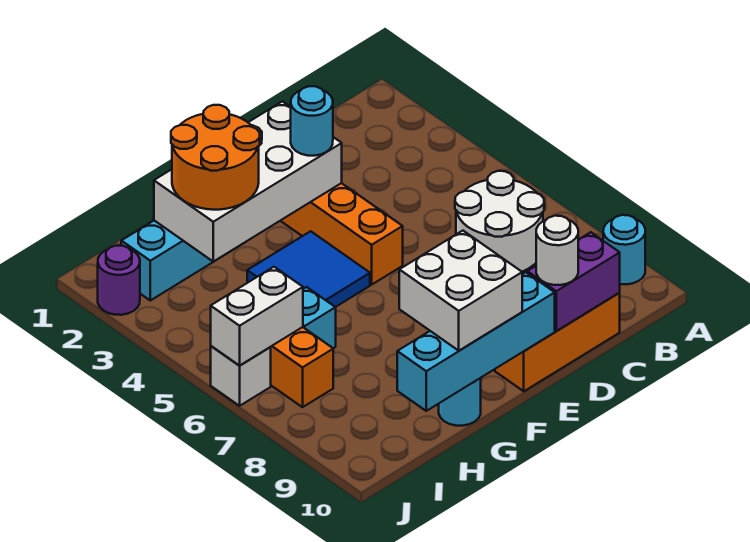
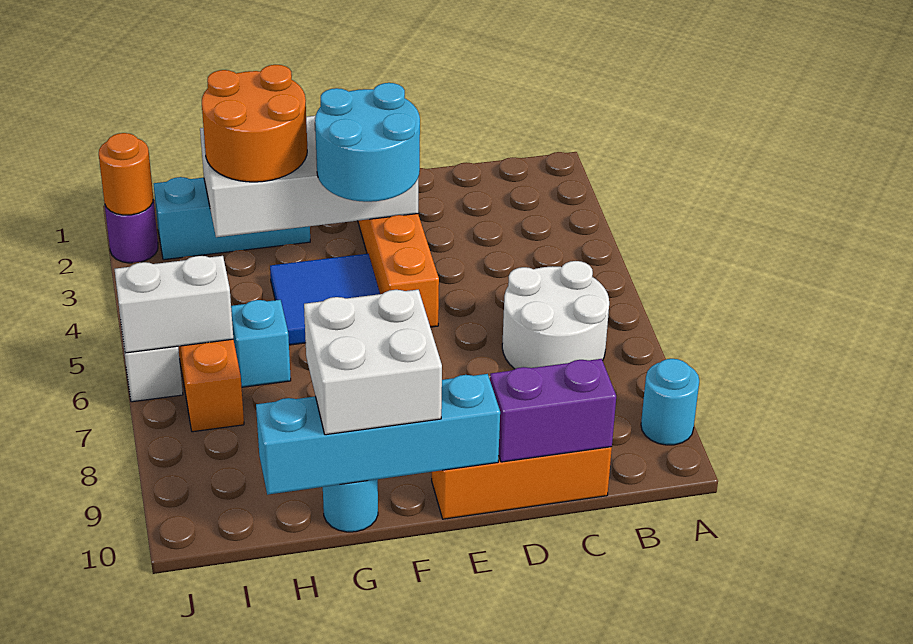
white 1x1 round brick [536,216,578,285] -> none
cyan 1x1 round brick [291,86,333,156] -> cyan 2x2 round brick [315,83,420,202]
none -> orange 1x1 round brick [99,133,153,215]

